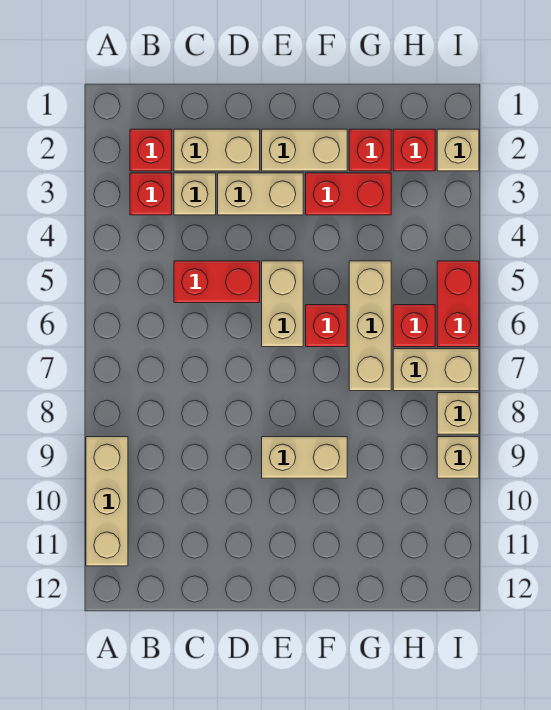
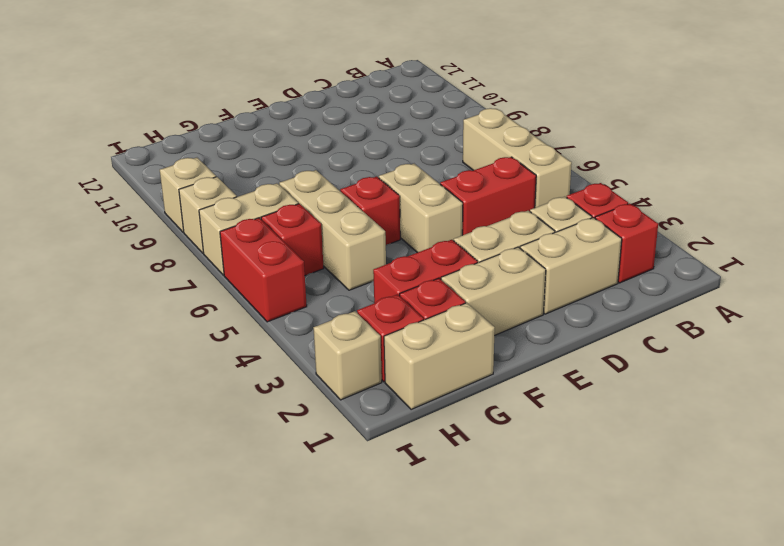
tan 1x3 brick [86,437,128,566] -> tan 1x3 brick moved to [463,108,572,208]
tan 1x2 brick [262,437,347,478] -> tan 1x2 brick moved to [384,303,495,409]

